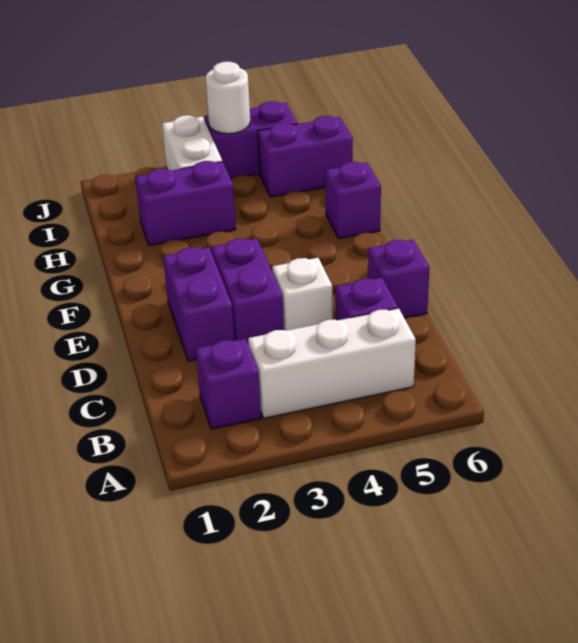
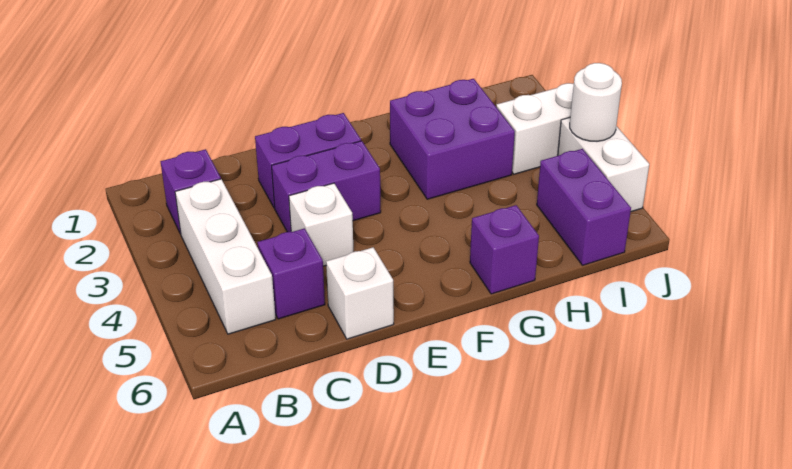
purple 1x1 brick [368,240,429,318] -> white 1x1 brick [326,247,394,339]
purple 1x2 brick [135,161,236,246] -> purple 2x2 brick [390,79,515,199]
purple 1x2 brick [205,101,297,179] -> white 1x2 brick [558,118,649,212]

